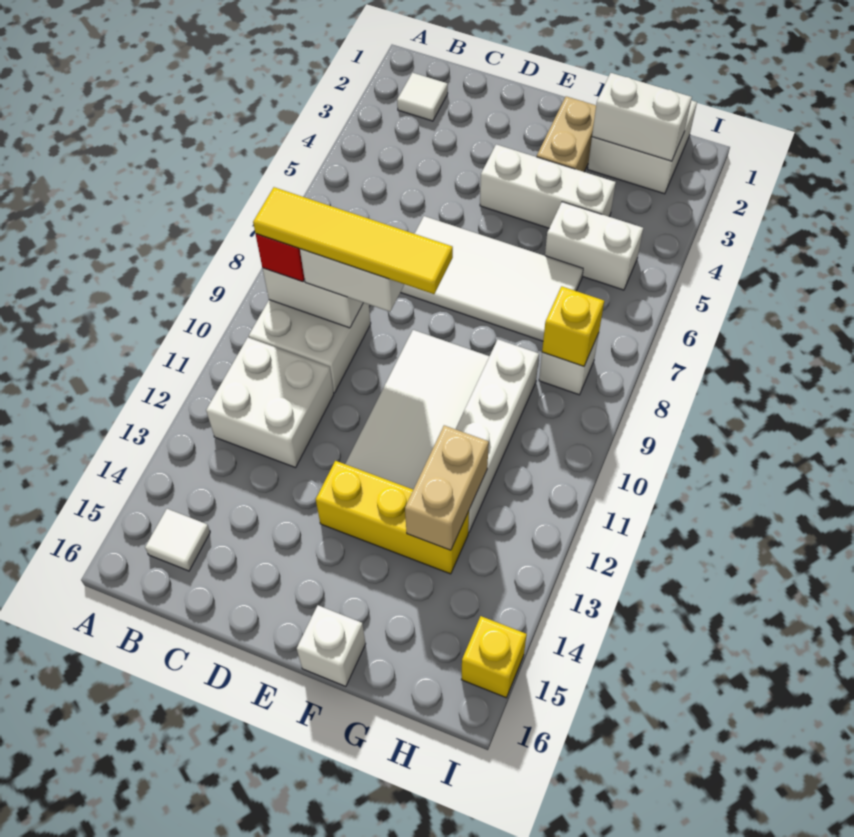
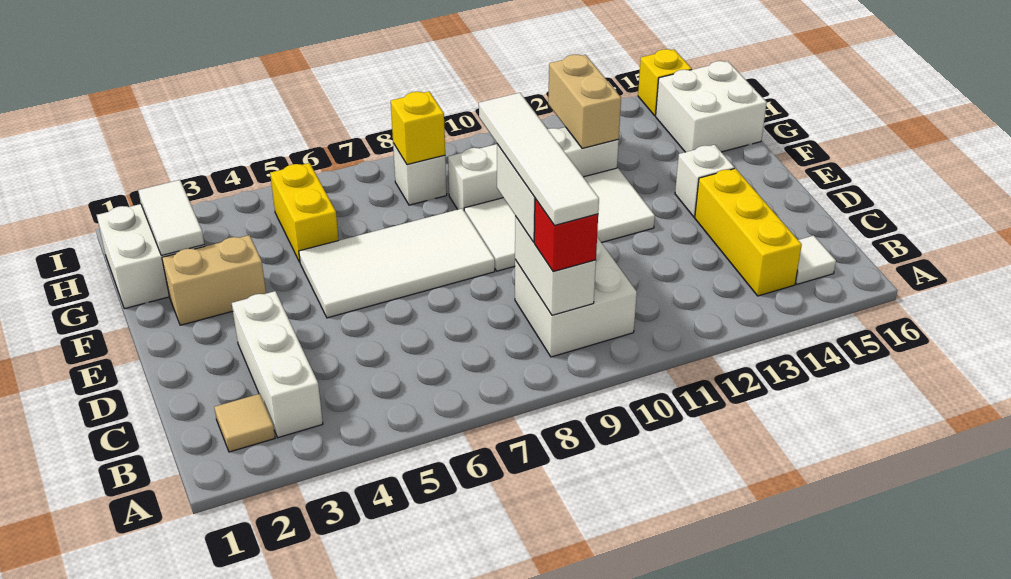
white 1x1 tile [397,73,448,121] -> tan 1x1 tile [214,394,275,452]
yellow 1x4 tile [253,187,453,294] -> white 1x4 tile [479,93,599,225]
white 2x2 brick [206,338,334,468] -> white 2x2 brick moved to [656,61,767,152]
white 2x4 tile [401,216,583,341] -> white 2x4 tile turned to [299,209,495,318]
white 1x3 brick [480,144,616,228] -> white 1x3 brick moved to [232,291,323,438]
yellow 1x3 brick [316,461,469,574] -> yellow 1x3 brick moved to [695,168,802,296]
white 1x1 brick [297,605,366,687] -> white 1x1 brick moved to [675,145,734,217]
white 1x2 brick [592,73,692,161] -> white 1x2 tile [138,180,204,255]
white 1x2 brick [545,202,643,290] -> yellow 1x2 brick [270,163,339,262]
tan 1x2 brick [405,425,489,550] -> tan 1x2 brick turned to [548,55,621,148]

